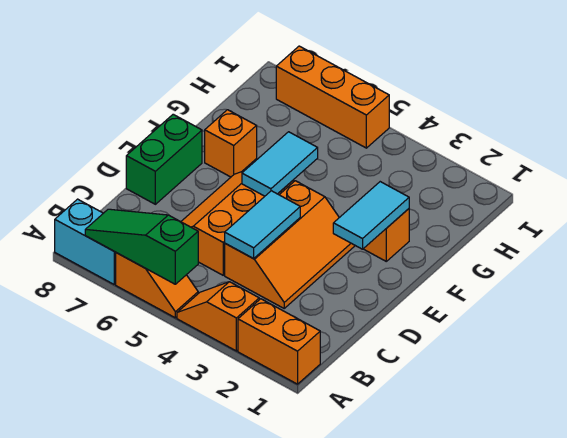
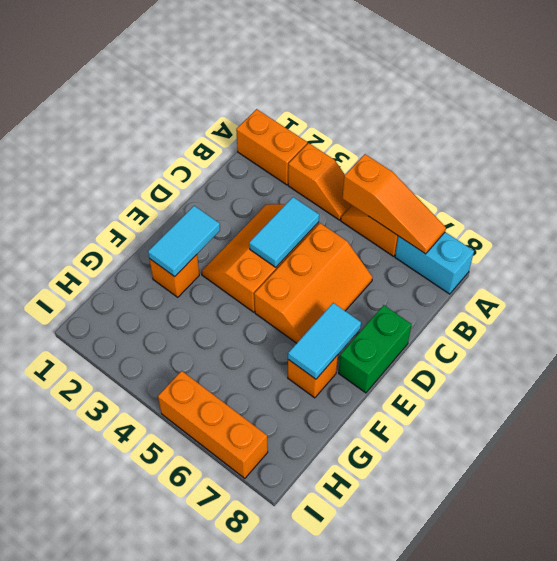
green 1x3 slope [85,209,198,284] -> orange 1x3 slope [343,154,446,254]
cyan 1x2 tile [242,132,318,196] -> cyan 1x2 tile moved to [288,303,361,379]

